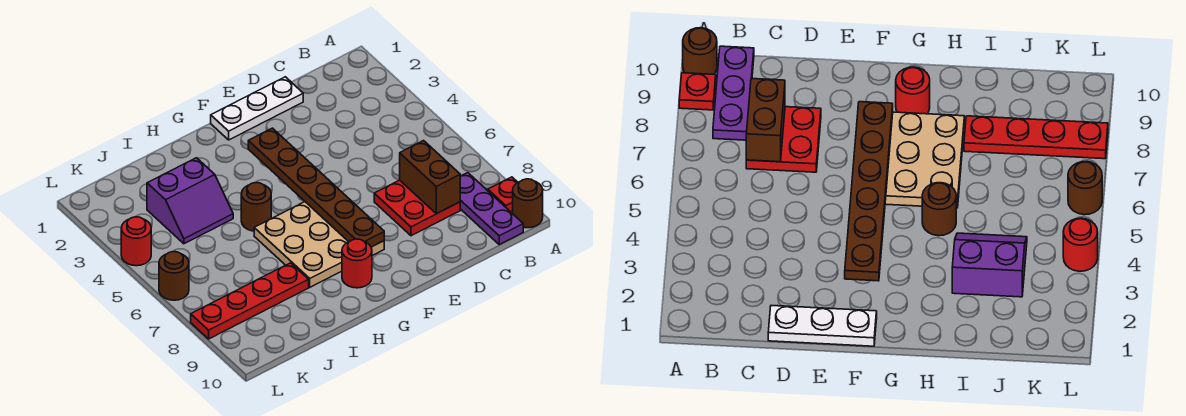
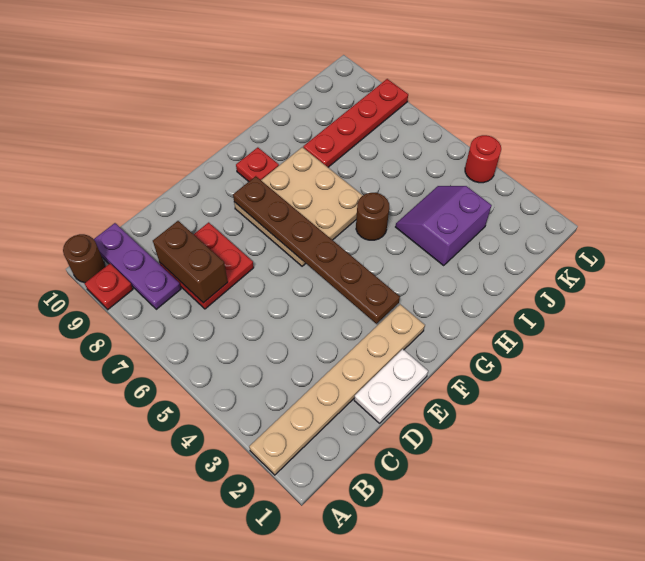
none -> tan 1x6 plate [249,304,425,475]
white 1x3 plate [211,77,303,140] -> white 1x2 plate [354,349,428,423]
red 1x1 round brick [342,239,372,288] -> red 1x1 plate [236,147,279,182]
brown 1x1 round brick [159,252,189,300] -> none

